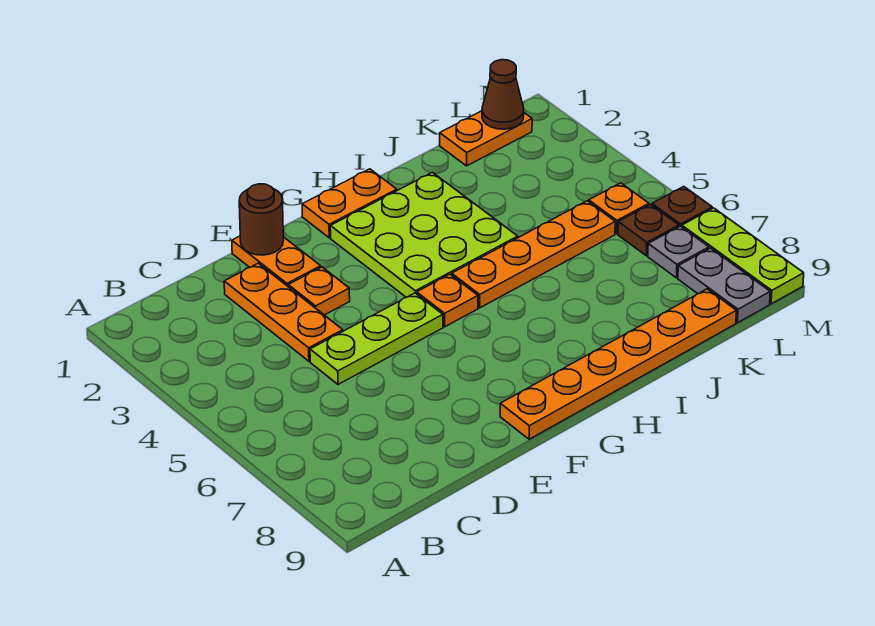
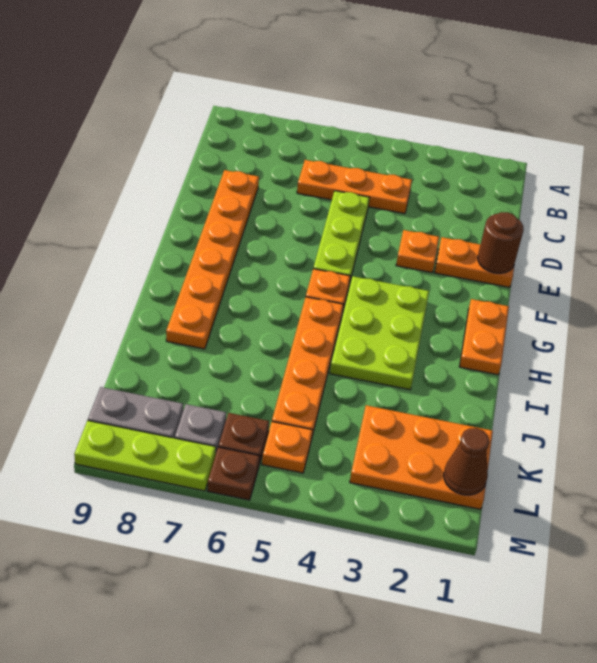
orange 1x3 plate [224,263,343,361] -> orange 1x3 plate moved to [297,160,412,214]
orange 1x6 plate [500,289,736,439] -> orange 1x6 plate moved to [166,170,259,349]
lime 3x3 plate [330,172,518,297] -> lime 2x3 plate [330,276,429,390]
orange 1x2 plate [440,111,532,166] -> orange 2x3 plate [350,405,493,509]

